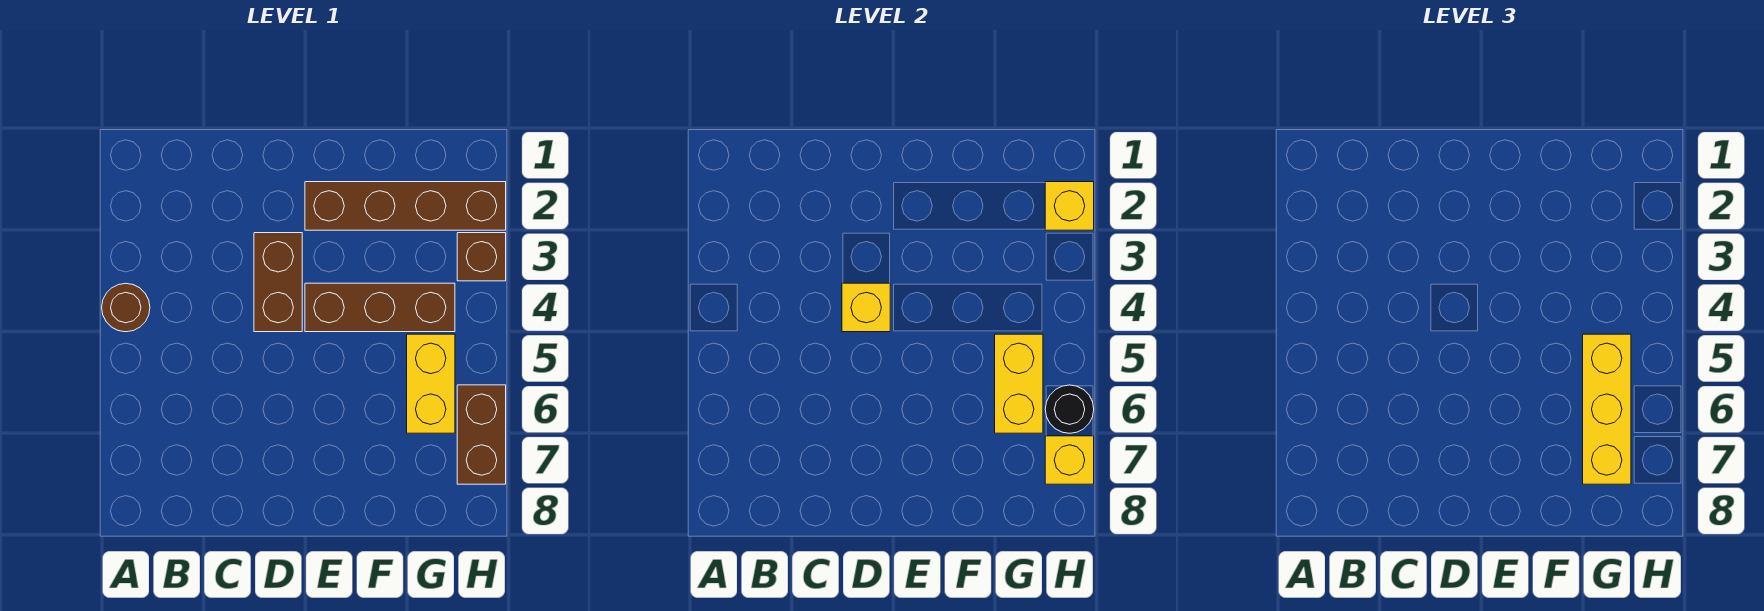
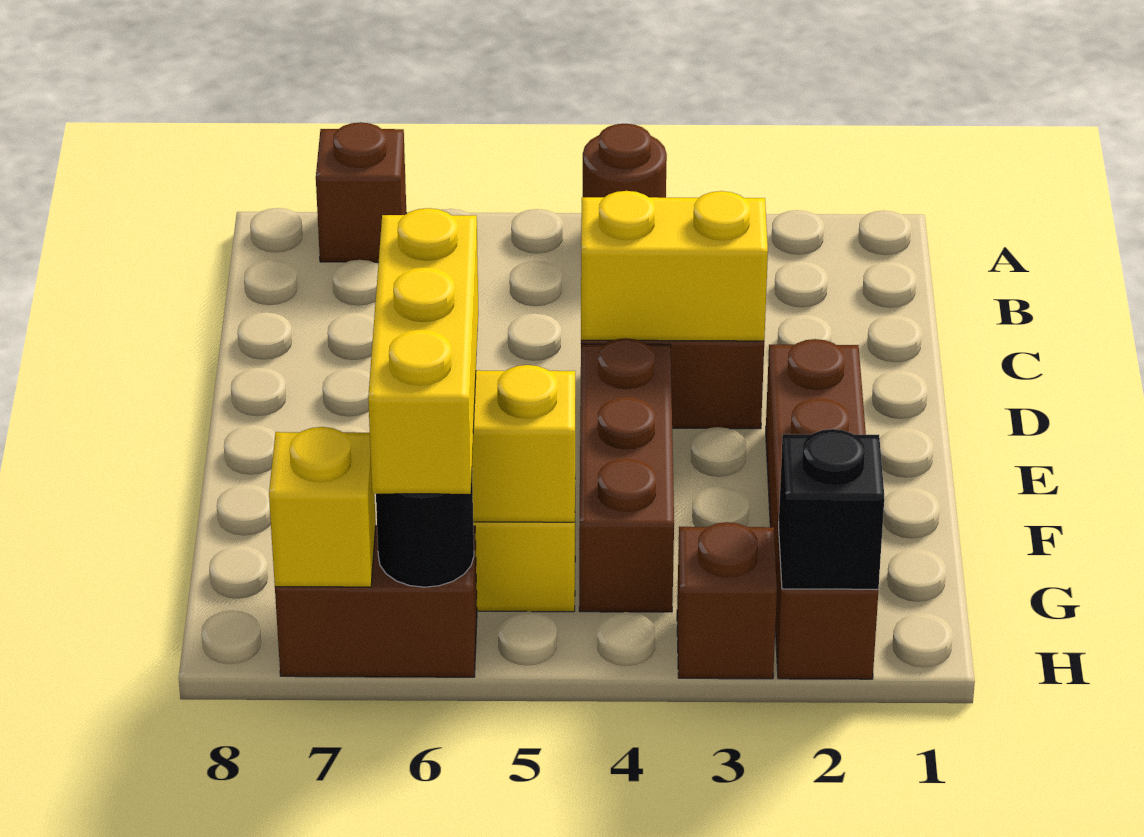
none -> brown 1x1 brick [316,122,406,262]
yellow 1x1 brick [842,283,890,332] -> yellow 1x2 brick [581,191,768,341]
yellow 1x3 brick [1583,334,1631,484] -> yellow 1x3 brick turned to [368,208,478,494]
yellow 1x1 brick [1045,182,1094,230] -> black 1x1 brick [779,429,884,589]

